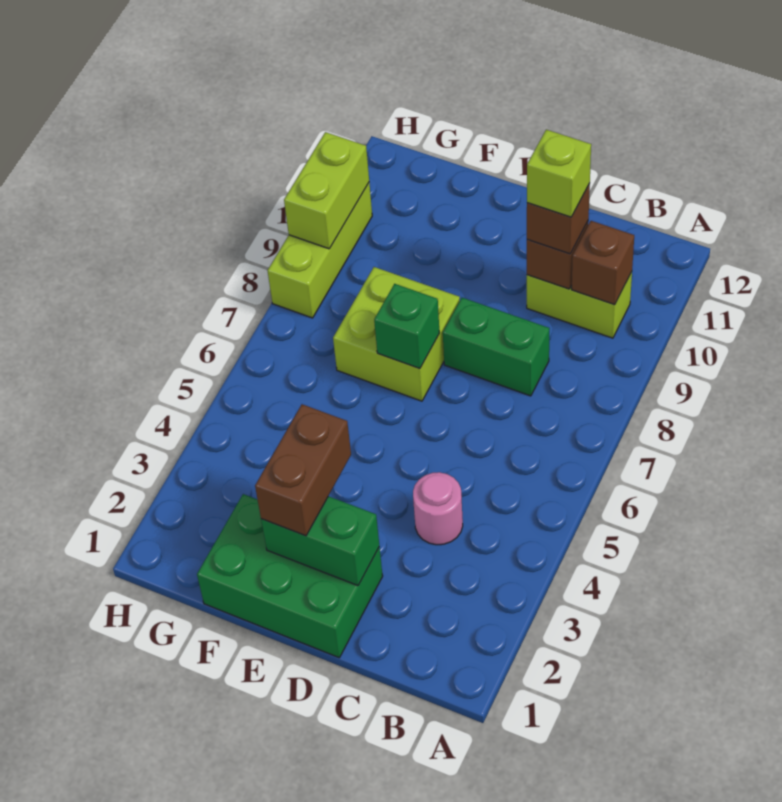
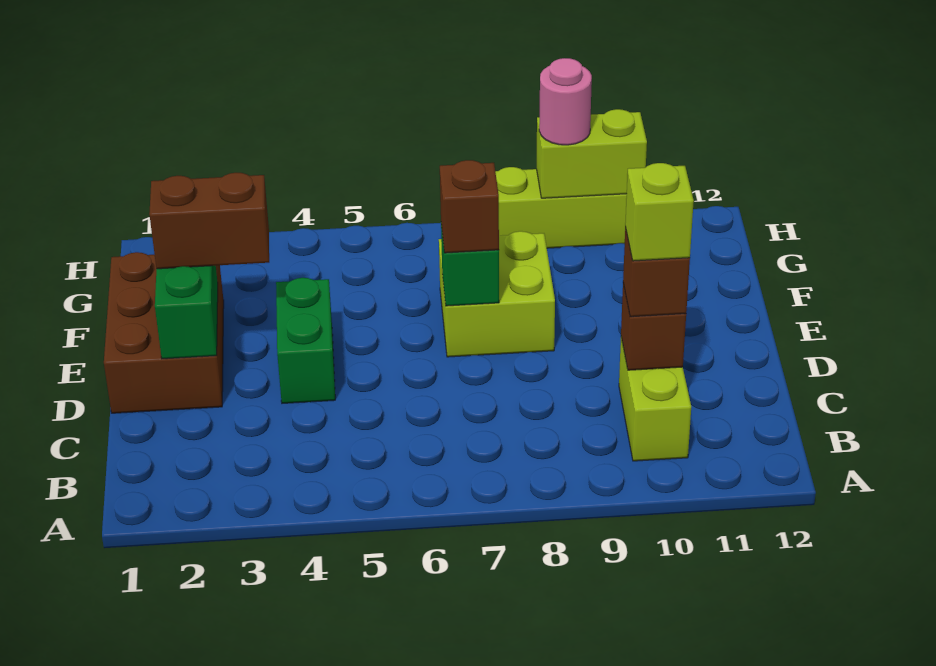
brown 1x1 brick [572,221,634,305] -> brown 1x1 brick moved to [440,160,499,253]
pink 1x1 round brick [413,472,463,545] -> pink 1x1 round brick moved to [539,58,592,145]
green 1x2 brick [443,298,550,396] -> green 1x2 brick moved to [276,278,335,403]
green 2x3 brick [197,494,383,658] -> brown 2x3 brick [104,252,224,413]

